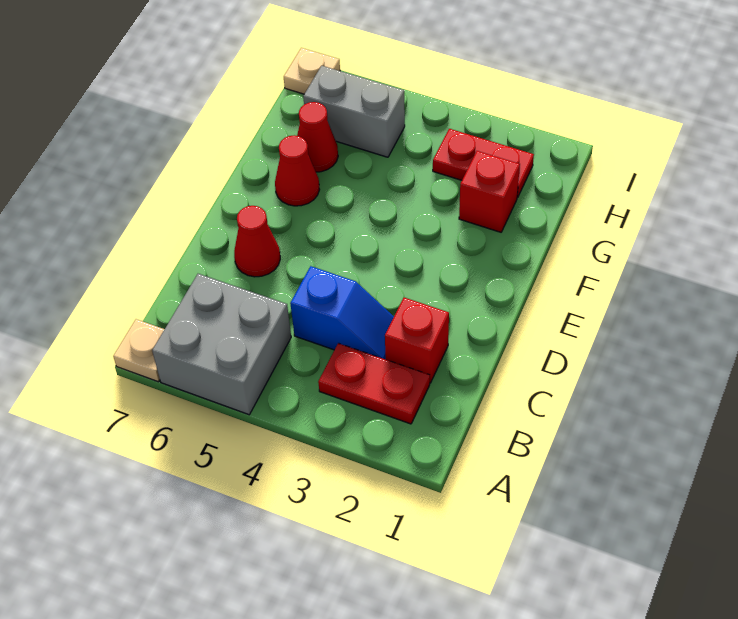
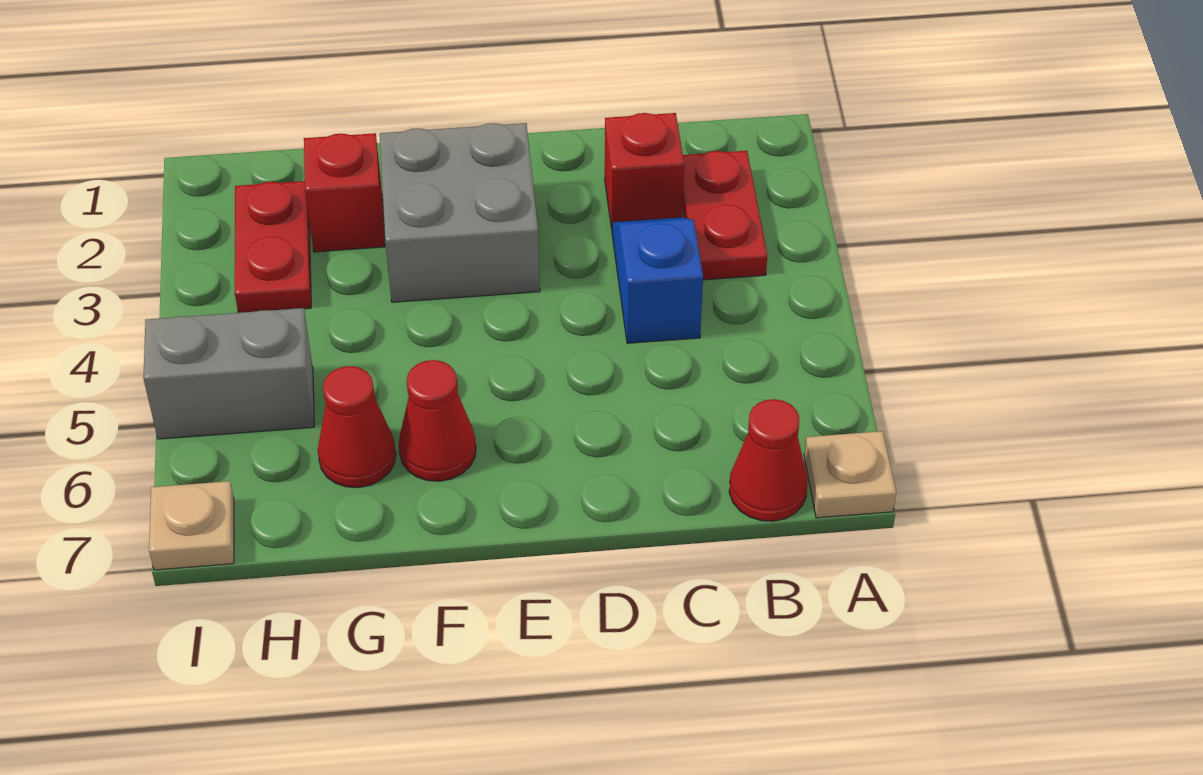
grey 2x2 brick [152,274,291,415] -> grey 2x2 brick moved to [380,123,540,302]
red 1x1 cone [234,206,280,277] -> red 1x1 cone moved to [729,399,807,521]
grey 1x2 brick [303,66,405,157] -> grey 1x2 brick turned to [143,308,314,439]

